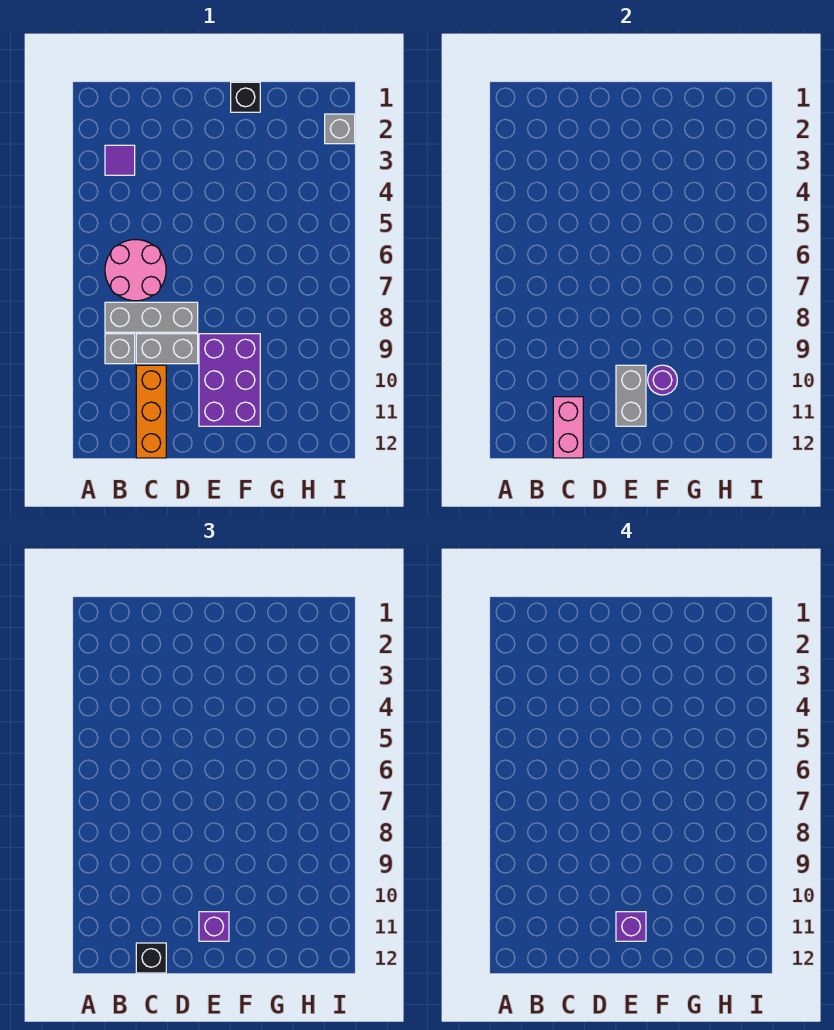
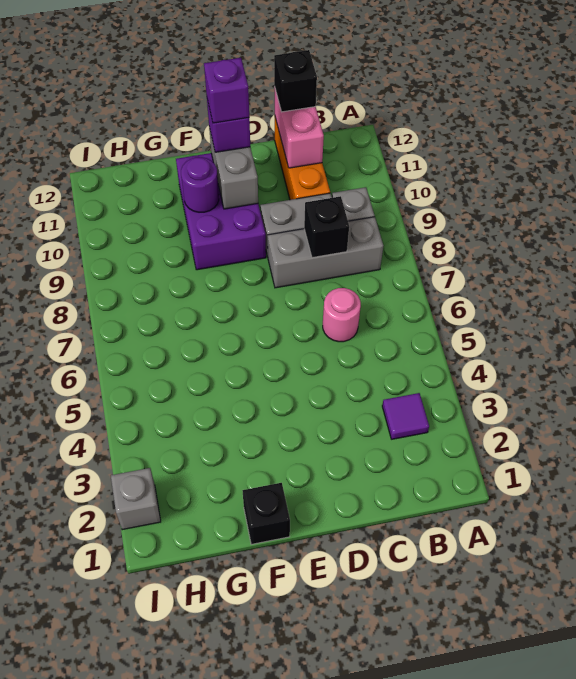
pink 2x2 round brick [105,240,166,301] -> pink 1x1 round brick [323,288,361,342]
none -> black 1x1 brick [304,196,349,258]

